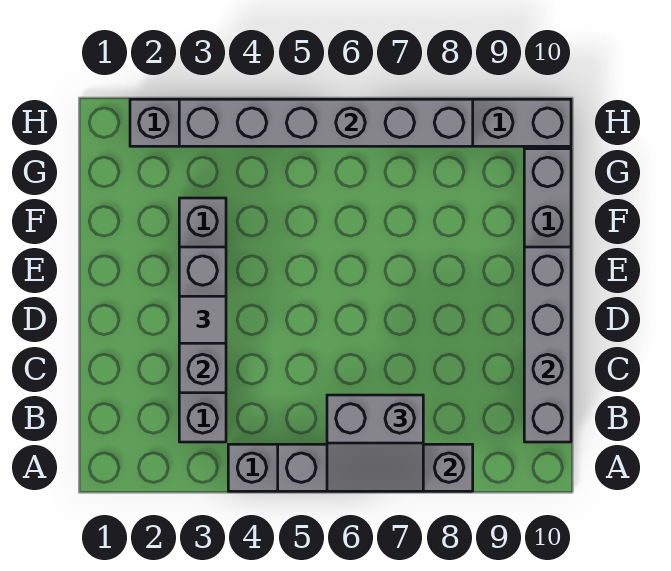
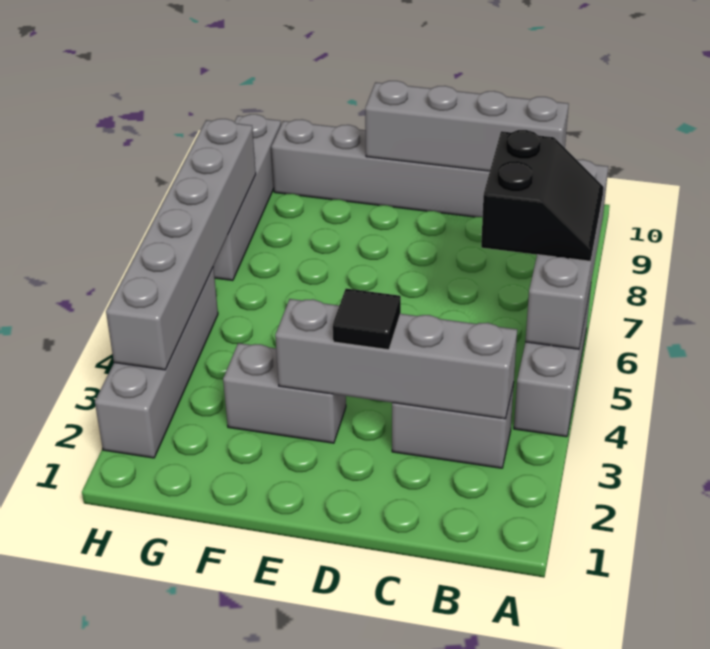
grey 2x2 slope [327,395,423,491] -> black 2x2 slope [481,130,604,261]
grey 1x3 brick [179,247,226,393] -> grey 1x4 brick [275,299,517,419]
grey 1x1 tile [179,296,226,343] -> black 1x1 tile [333,289,401,350]

